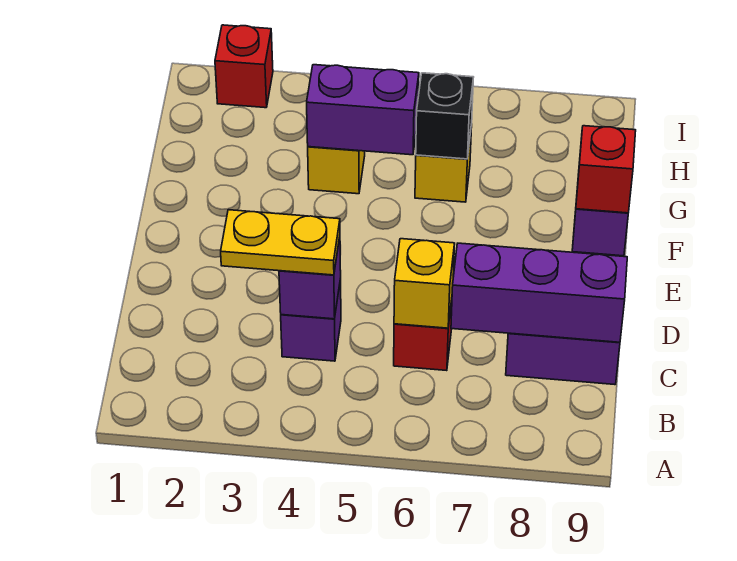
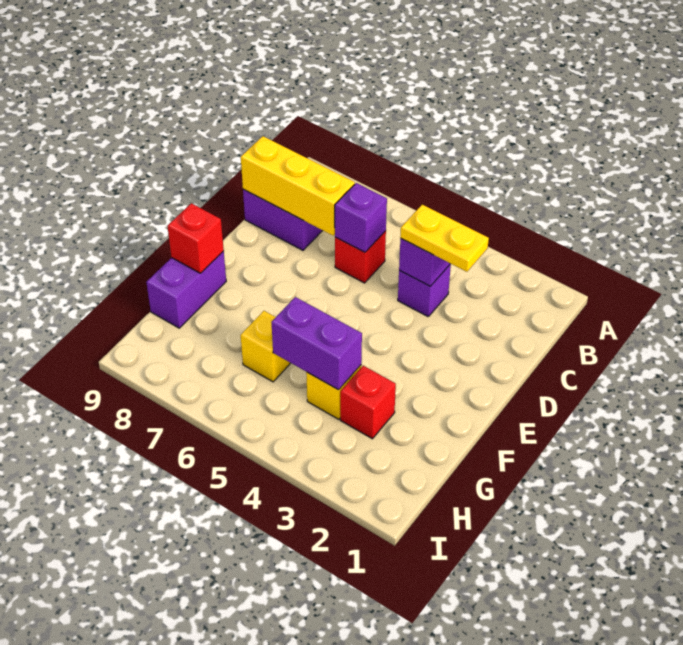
yellow 1x1 brick [394,239,455,328] -> purple 1x1 brick [335,183,387,252]
purple 1x3 brick [451,243,627,342] -> yellow 1x3 brick [241,136,355,236]
black 1x1 brick [416,73,473,159] -> none
red 1x1 brick [215,25,273,108] -> red 1x1 brick moved to [340,366,396,439]

